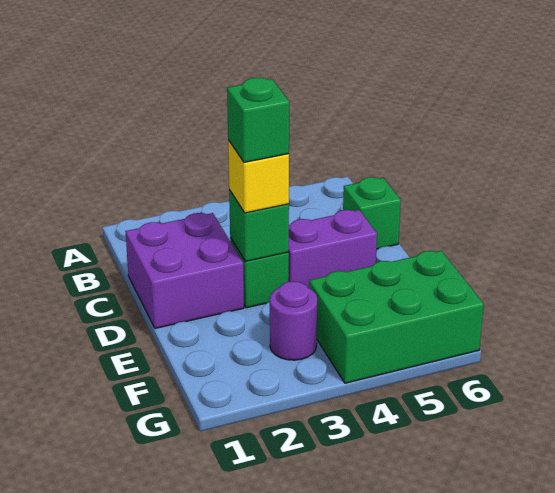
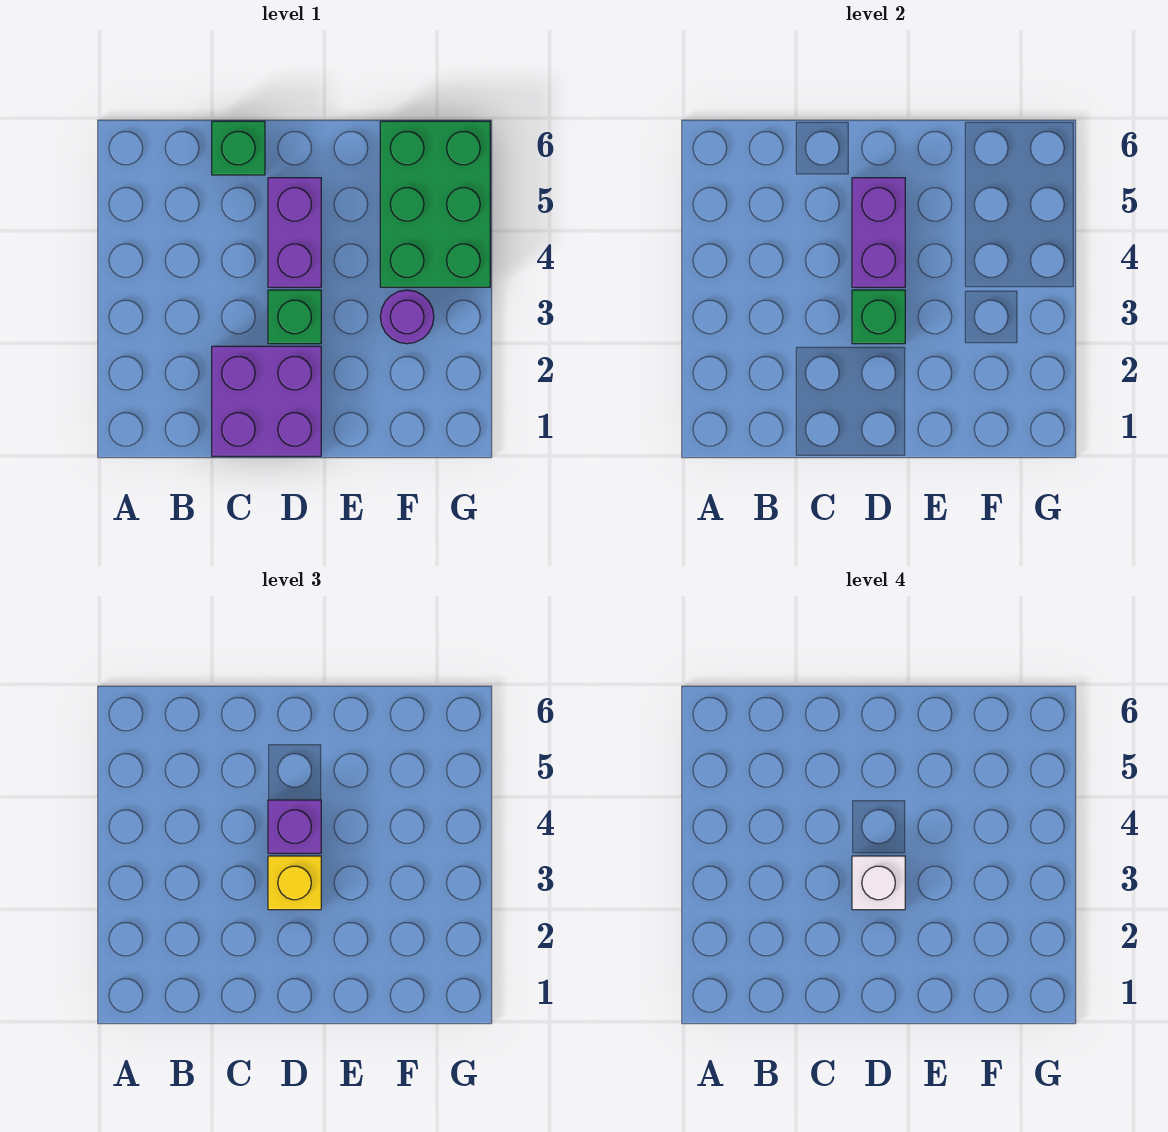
green 1x1 brick [227,78,289,162] -> white 1x1 brick [852,856,905,910]
none -> purple 1x2 brick [852,178,905,287]
none -> purple 1x1 brick [268,800,321,853]

